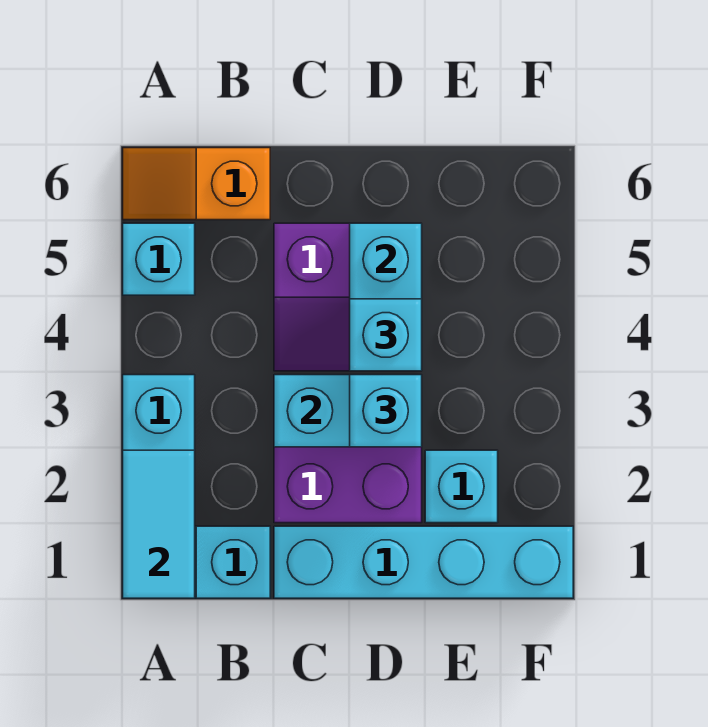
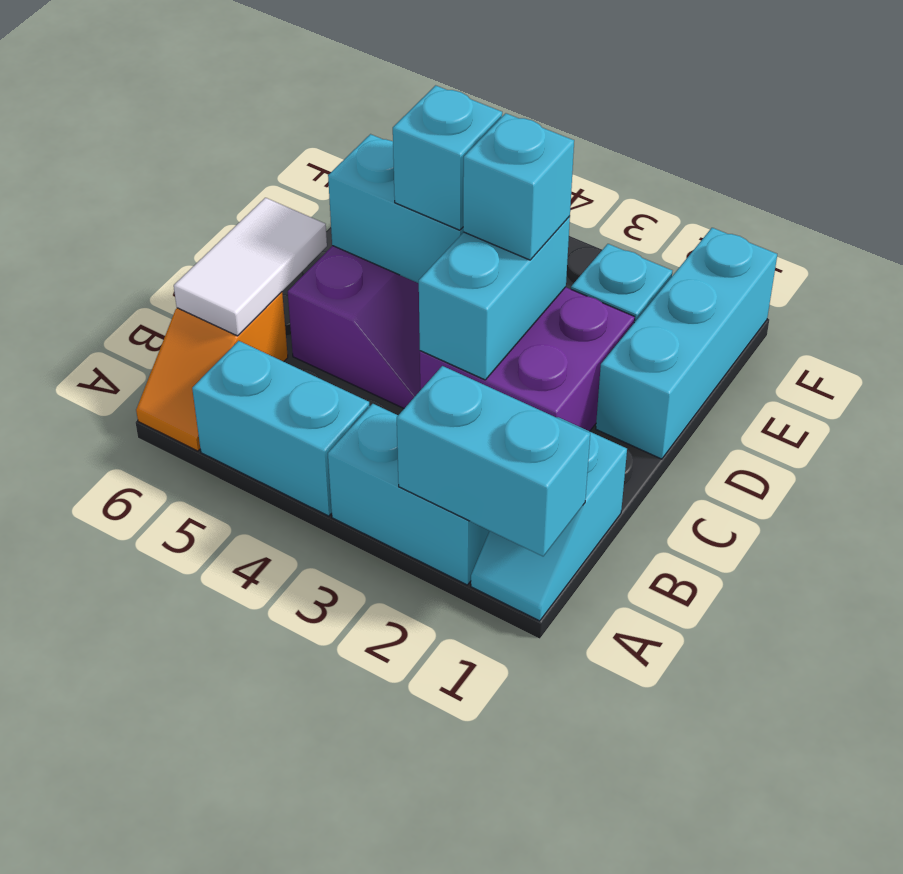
cyan 1x2 tile [123,450,195,598] -> cyan 1x2 brick [397,366,590,556]
cyan 1x1 brick [123,223,195,295] -> cyan 1x2 brick [192,341,370,516]
none -> white 1x2 tile [174,198,327,336]
cyan 1x4 brick [274,526,573,598] -> cyan 1x3 brick [596,228,777,459]

